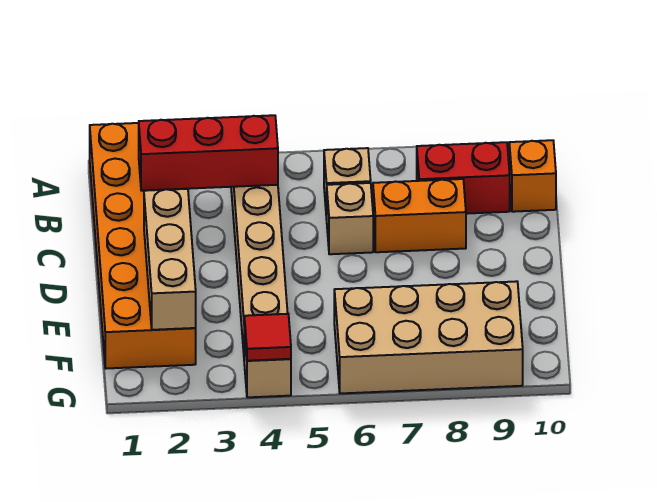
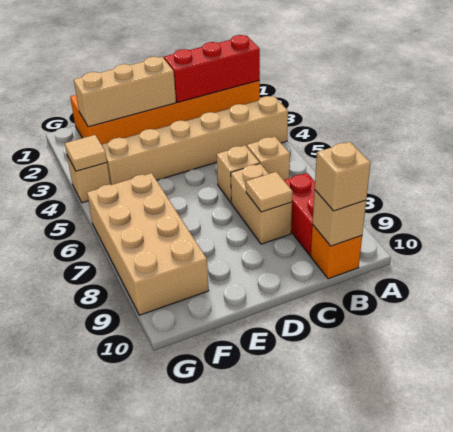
red 1x3 brick [139,115,278,191] -> red 1x3 brick turned to [164,35,260,102]
none -> tan 1x1 brick [313,190,366,246]
none -> tan 1x1 brick [315,142,371,211]
orange 1x2 brick [373,179,466,252] -> tan 1x2 brick [231,164,292,244]
none -> tan 1x1 tile [246,172,293,212]
red 1x1 tile [244,314,291,361] -> tan 1x1 tile [65,135,107,171]

